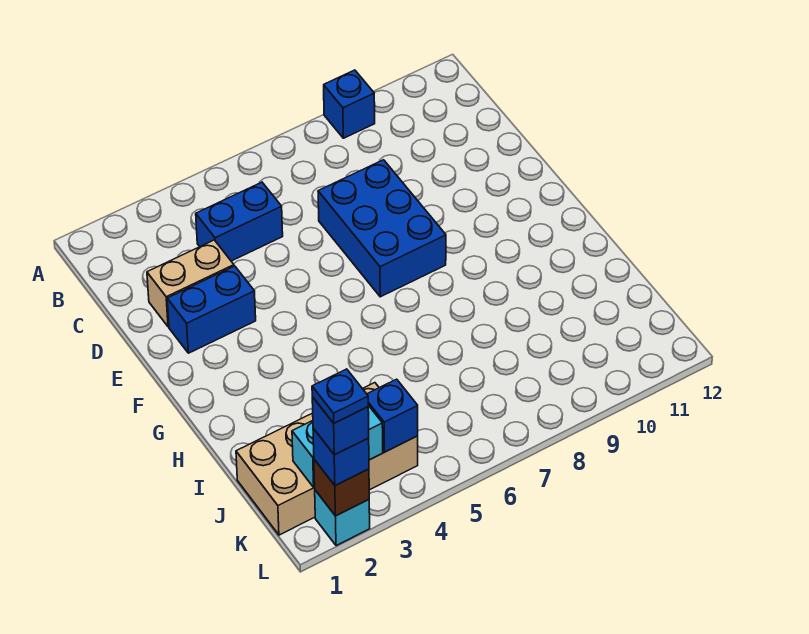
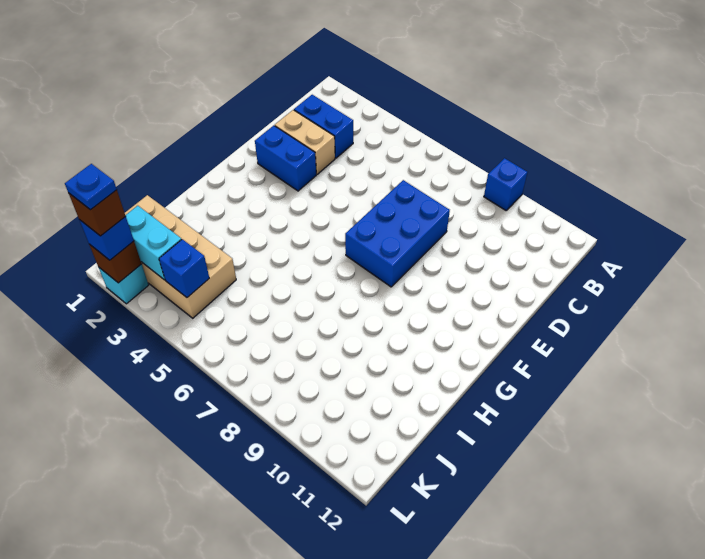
blue 1x2 brick [196,182,283,261] -> blue 1x2 brick moved to [294,95,353,158]
blue 1x1 brick [312,397,369,455] -> brown 1x1 brick [69,190,126,236]

